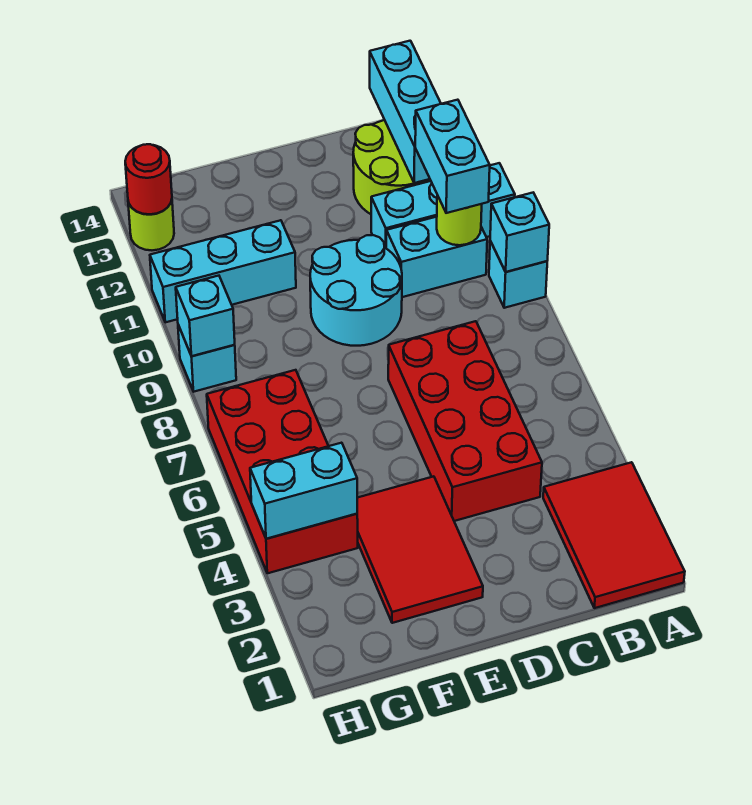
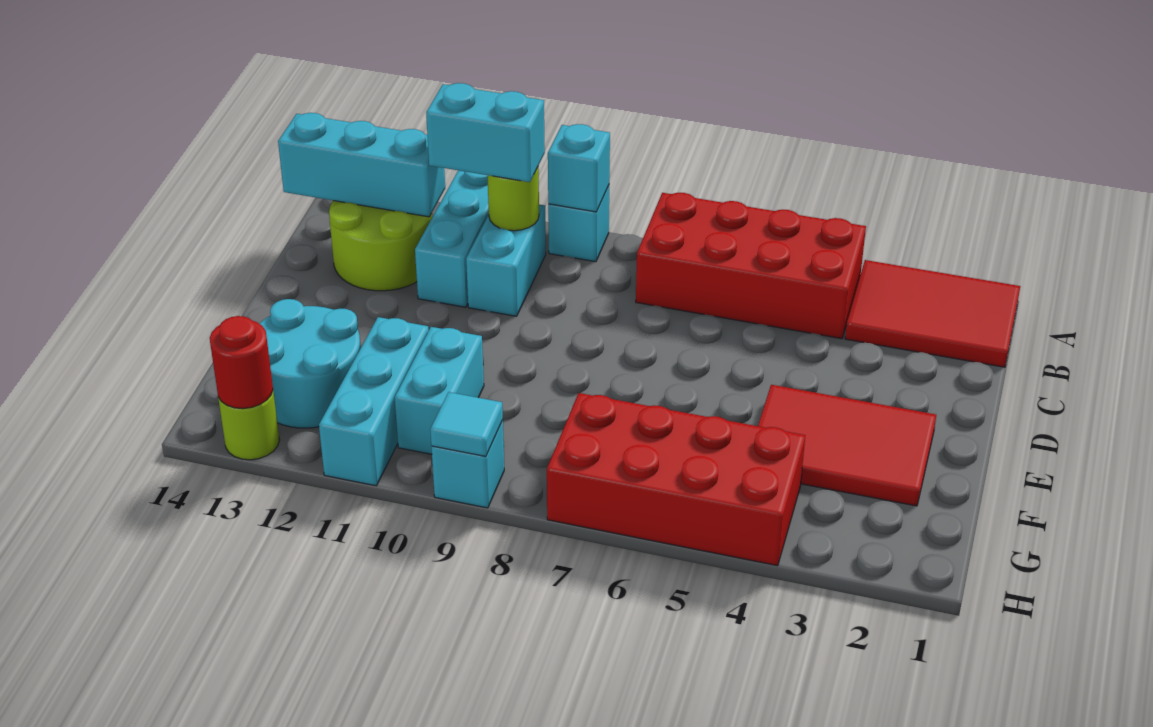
red 2x4 brick [388,321,542,521] -> red 2x4 brick moved to [636,193,866,339]
cyan 2x2 round brick [310,235,402,346] -> cyan 2x2 round brick moved to [260,299,361,428]
cyan 1x2 brick [250,443,357,539] -> cyan 1x2 brick moved to [395,327,484,454]
cyan 1x1 brick [176,276,235,356] -> cyan 1x1 tile [430,392,503,456]

